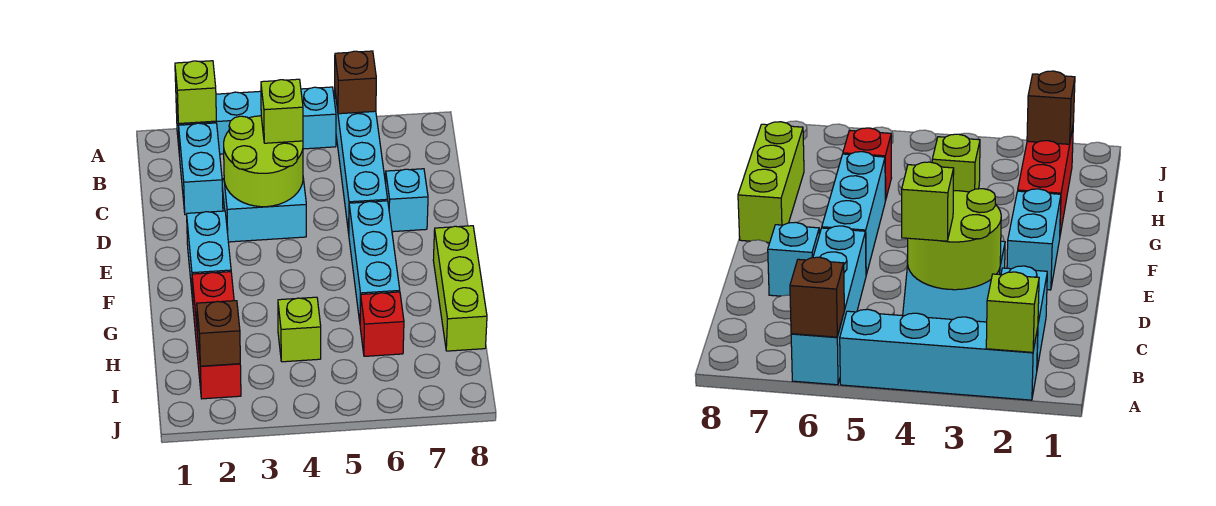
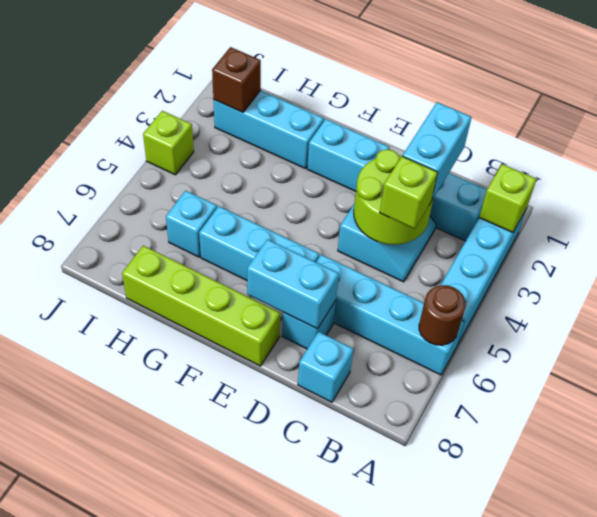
brown 1x1 brick [335,51,376,114] -> brown 1x1 round brick [419,285,466,345]
none -> cyan 1x2 brick [403,102,471,199]
none -> cyan 1x1 brick [298,332,354,402]
none -> cyan 1x2 brick [247,239,339,329]
lime 1x3 brick [433,226,487,351] -> lime 1x4 brick [122,246,280,366]
red 1x3 brick [192,272,241,399] -> cyan 1x3 brick [214,90,324,169]
lime 1x1 brick [278,297,321,362] -> lime 1x1 brick moved to [143,111,194,175]
red 1x1 brick [360,292,404,356] -> cyan 1x1 brick [166,191,217,257]

